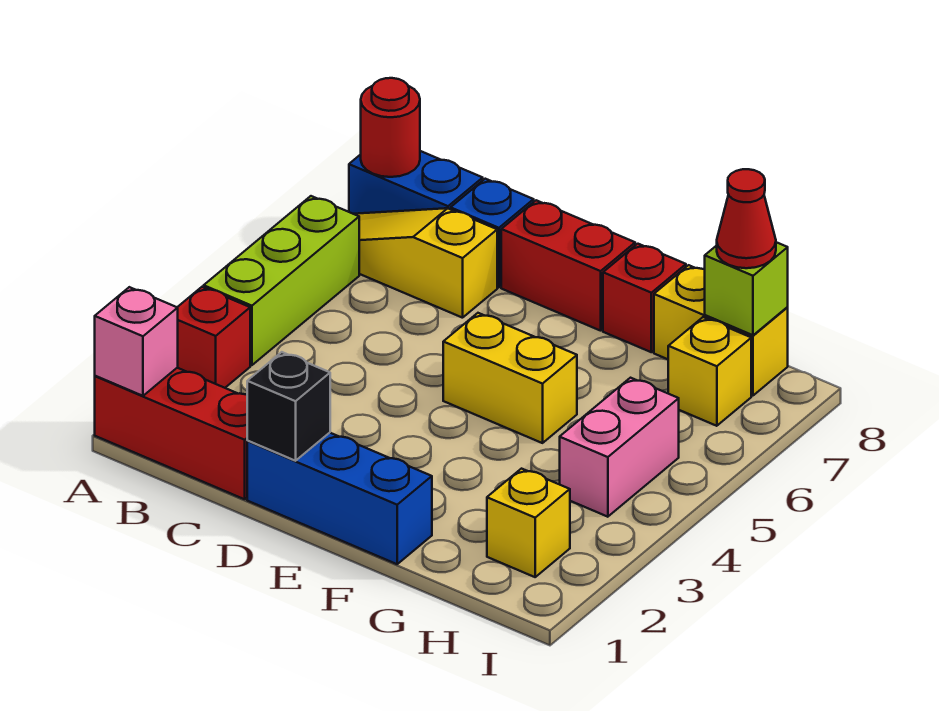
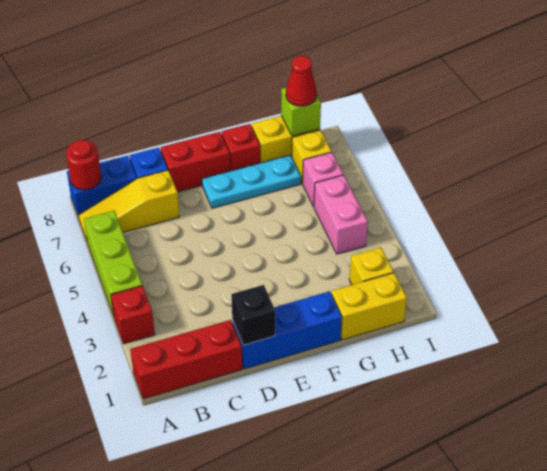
pink 1x1 brick [95,287,178,396] -> pink 1x1 brick moved to [303,152,343,207]
yellow 1x2 brick [443,313,577,443] -> yellow 1x2 brick moved to [331,273,407,340]
none -> cyan 1x3 plate [202,155,301,208]

